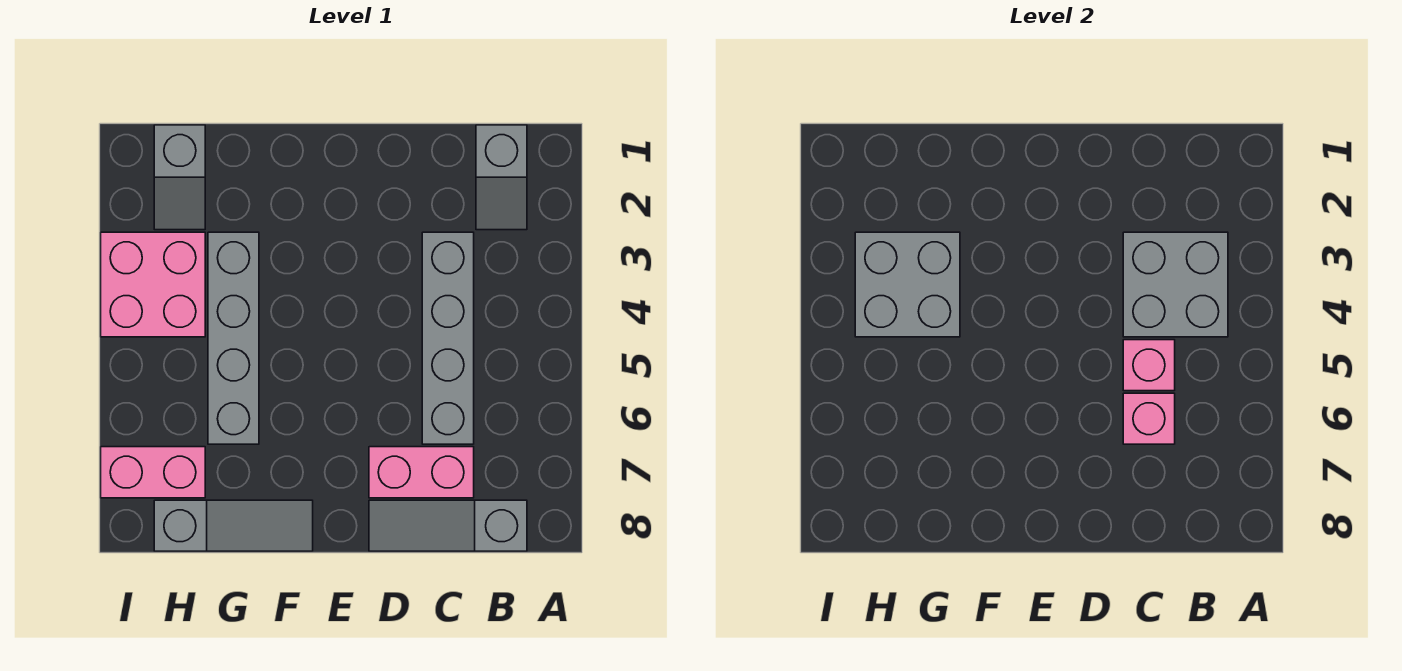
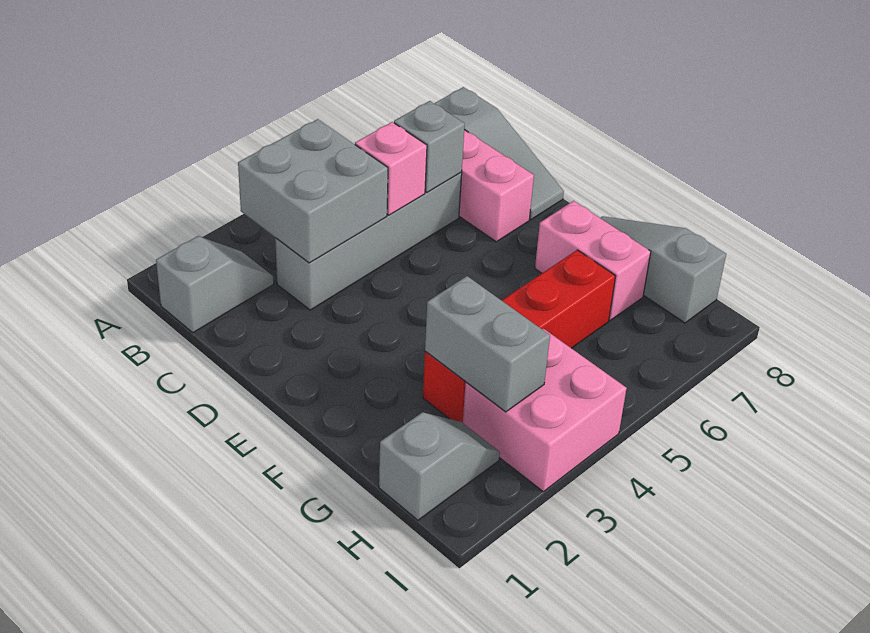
pink 1x1 brick [1123,393,1175,444] -> grey 1x1 brick [394,101,465,192]
grey 1x4 brick [208,232,259,444] -> red 1x4 brick [423,250,616,423]
grey 2x2 brick [855,232,960,337] -> grey 1x2 brick [425,276,550,412]
pink 1x2 brick [101,447,205,498] -> pink 1x2 brick moved to [535,201,651,320]

